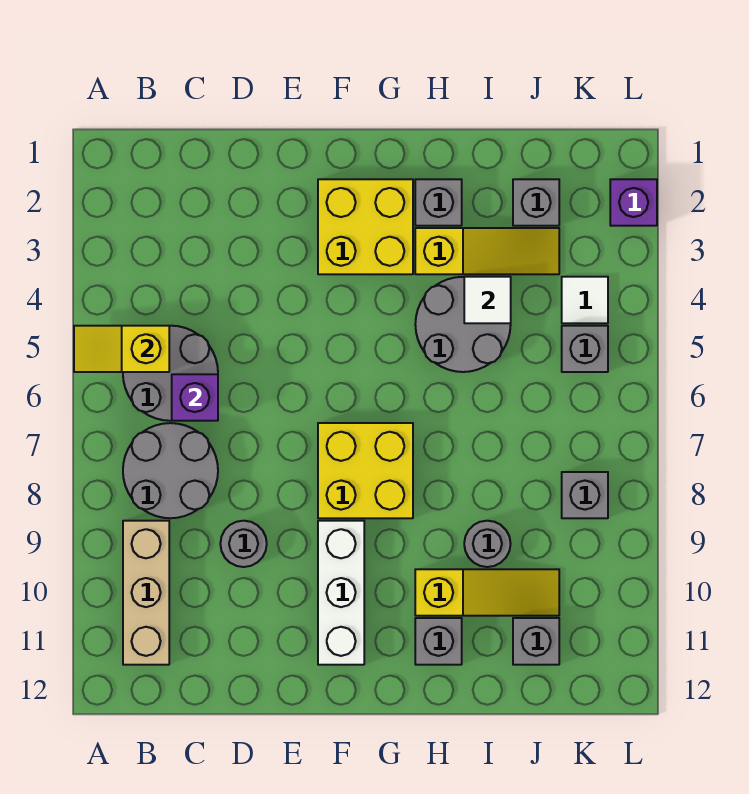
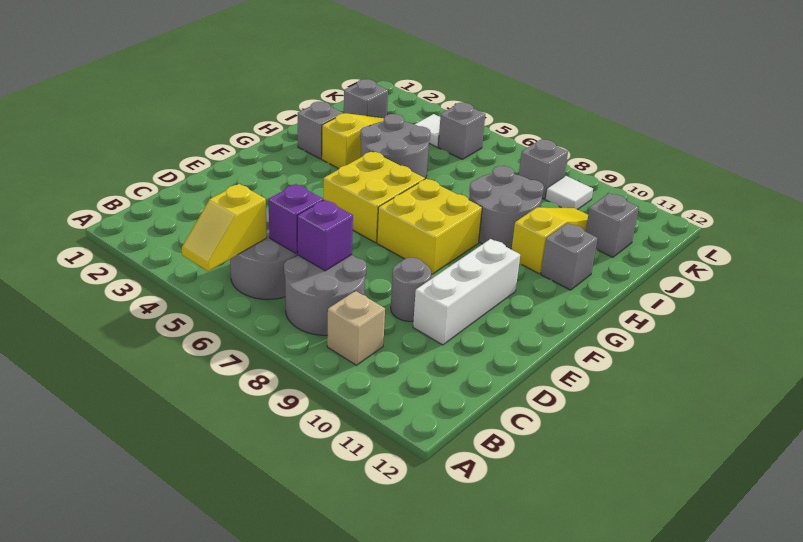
tan 1x3 brick [123,521,169,665] -> tan 1x1 brick [327,291,385,365]
yellow 2x2 brick [318,179,413,274] -> yellow 2x2 brick moved to [323,152,425,243]
white 1x3 brick [318,521,364,665] -> white 1x3 brick turned to [413,239,520,345]
white 1x1 tile [464,277,511,323] -> white 1x1 tile moved to [545,176,593,210]
grey 1x1 round brick [464,521,511,567] -> grey 2x2 round brick [469,166,544,249]
purple 1x1 brick [610,179,657,226] -> purple 1x1 brick moved to [297,200,353,271]

